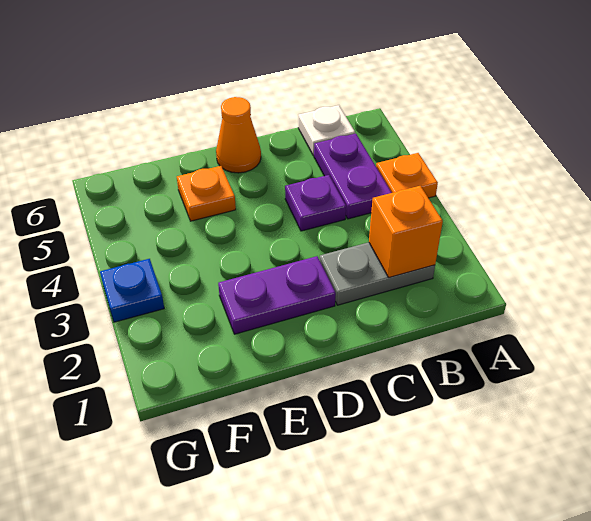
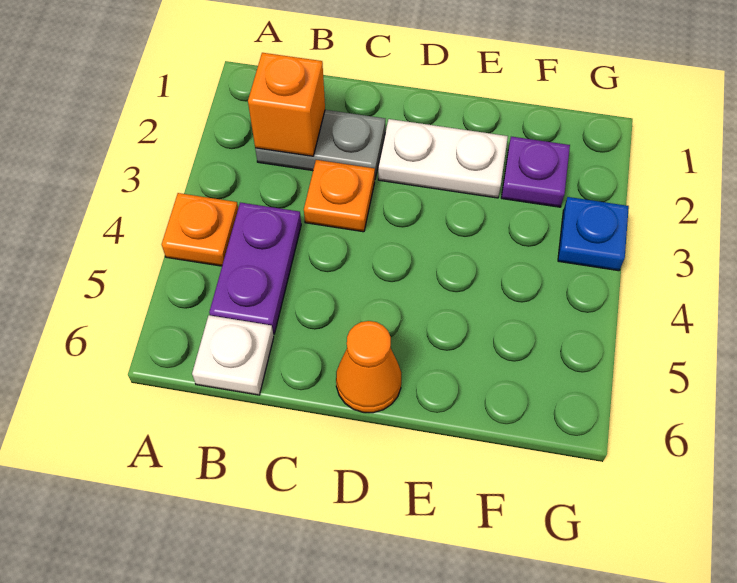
purple 1x1 plate [285,175,346,231] -> purple 1x1 plate moved to [501,137,570,207]
purple 1x2 plate [218,256,336,334] -> white 1x2 plate [378,119,508,198]
orange 1x1 plate [177,166,236,221] -> orange 1x1 plate moved to [304,160,375,232]

